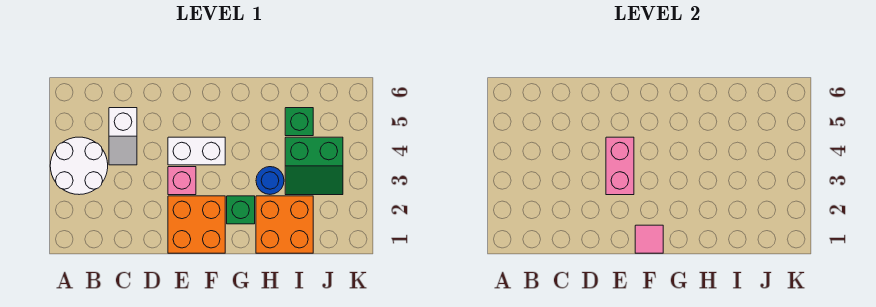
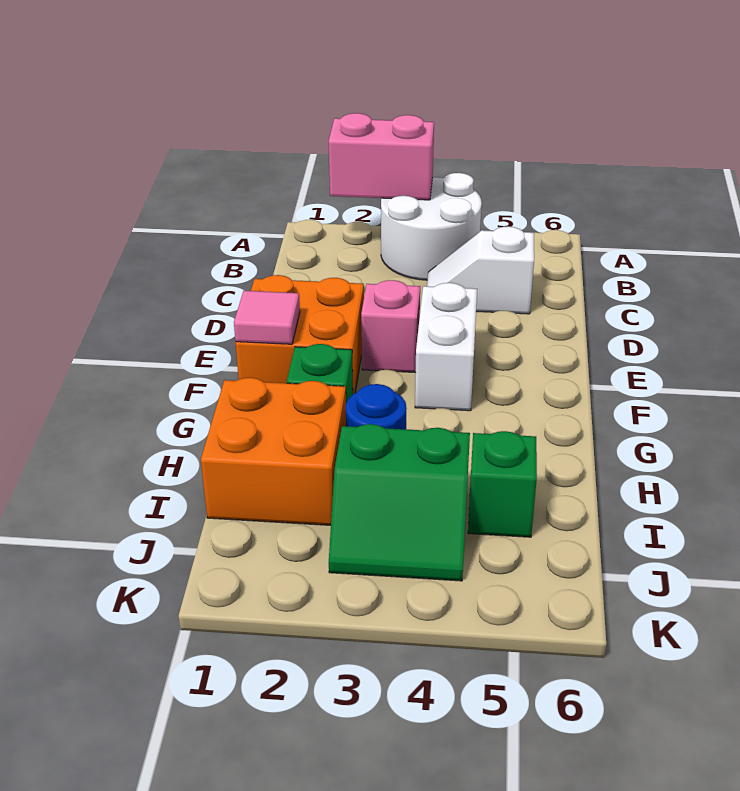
pink 1x2 brick [606,137,634,195] -> pink 1x2 brick moved to [329,113,434,200]
green 2x2 slope [285,137,343,195] -> green 2x2 slope turned to [329,424,470,581]

